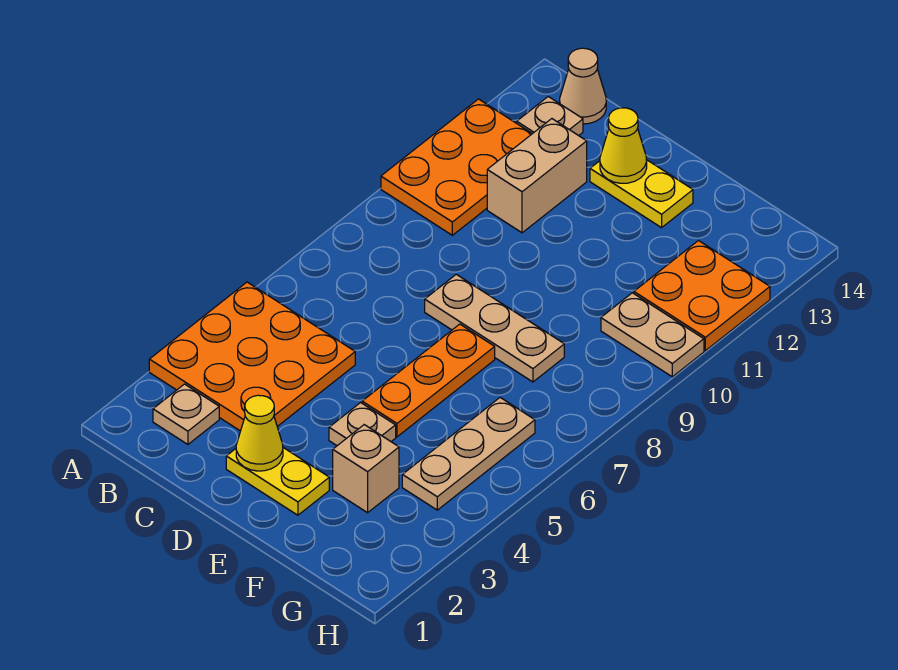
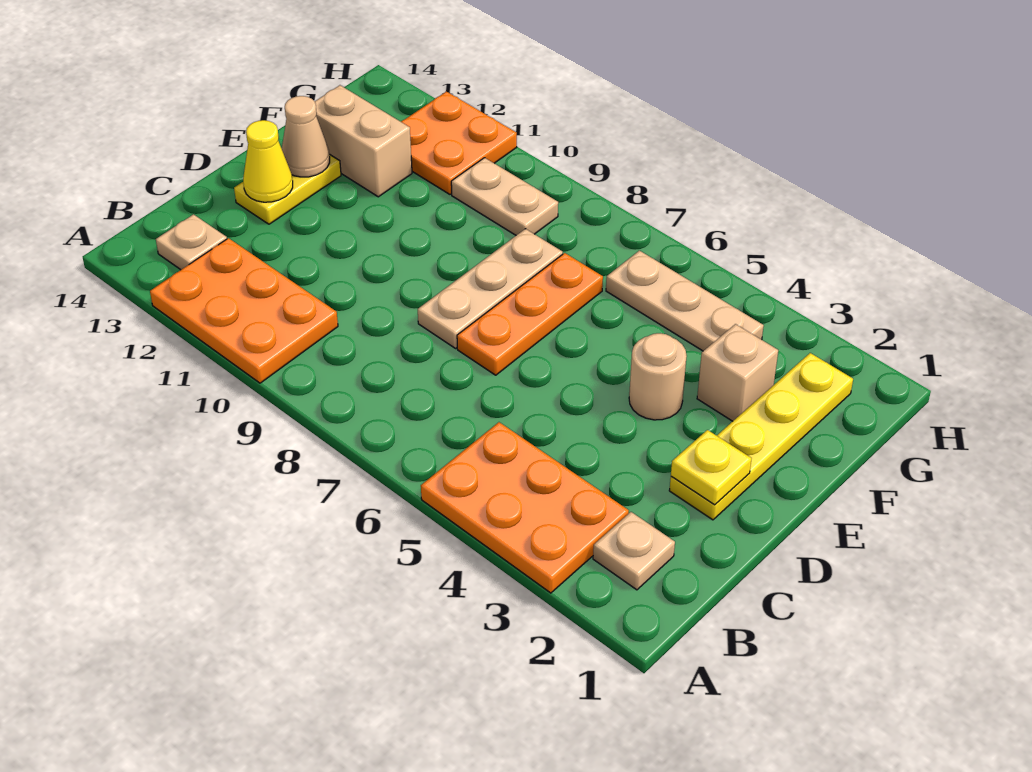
orange 3x3 plate [149,282,355,431] -> orange 2x3 plate [421,422,629,593]
tan 1x1 cone [560,48,606,124] -> tan 1x1 cone moved to [282,96,330,177]
tan 1x2 brick [487,119,587,233] -> tan 1x2 brick moved to [315,85,412,197]
yellow 1x2 plate [226,448,329,515] -> yellow 1x4 plate [669,353,853,520]
yellow 1x1 cone [236,395,283,471] -> yellow 1x1 plate [671,430,752,505]
tan 1x1 plate [329,403,396,446] -> tan 1x1 round brick [629,333,687,420]
orange 1x3 plate [362,324,495,437] -> orange 1x3 plate turned to [457,253,603,375]
tan 1x2 plate [601,293,704,377] -> tan 1x2 plate turned to [451,158,558,235]

